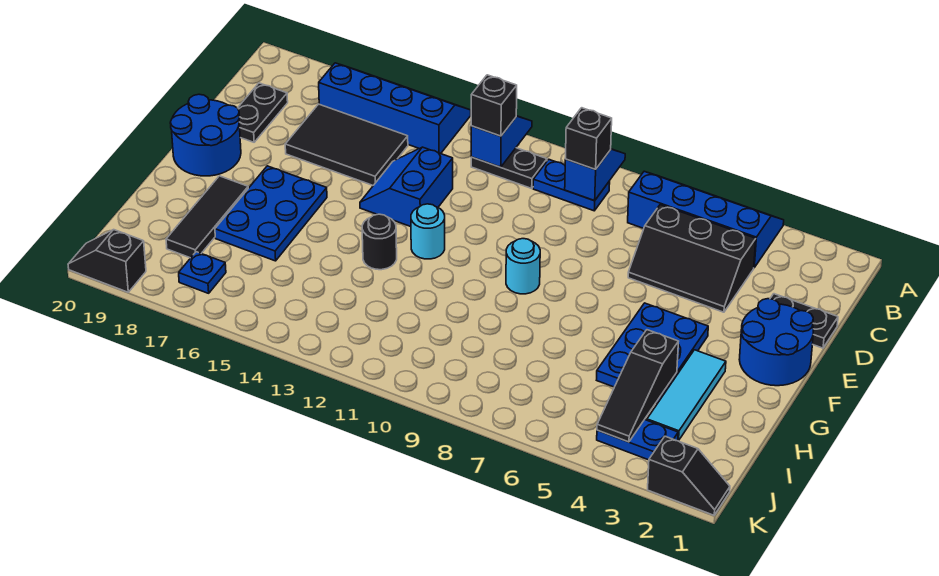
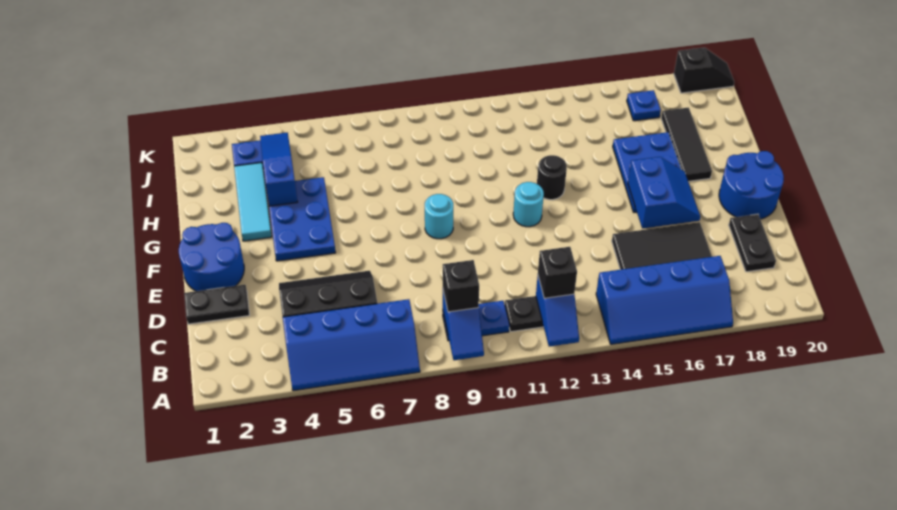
blue 2x2 slope [360,147,453,227] -> blue 2x2 slope moved to [628,157,700,229]
black 1x3 slope [597,330,678,442] -> blue 1x3 slope [260,133,297,206]
black 1x2 slope [648,436,730,515] -> none

